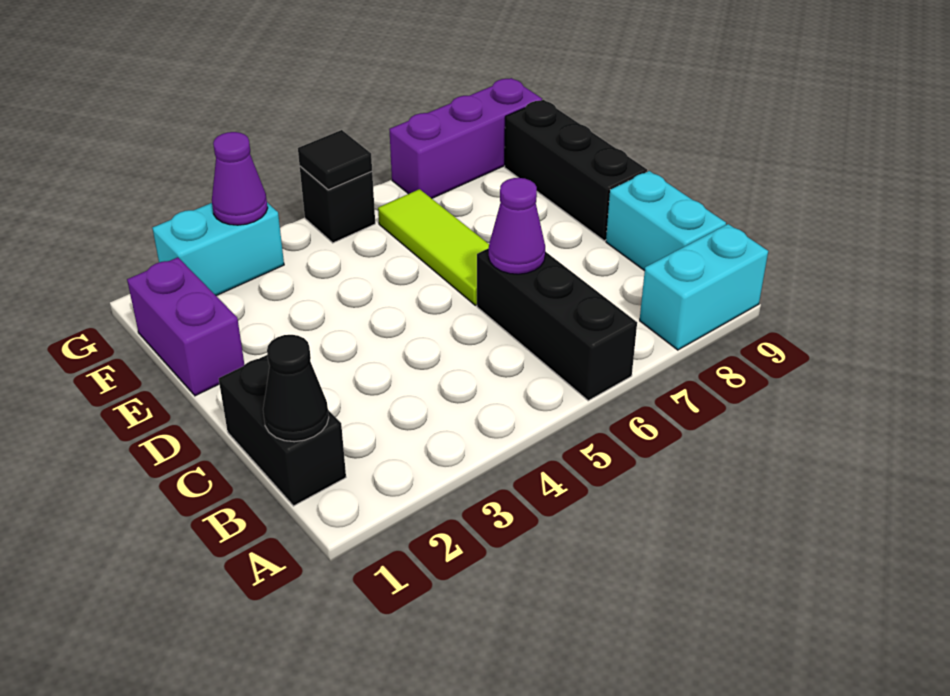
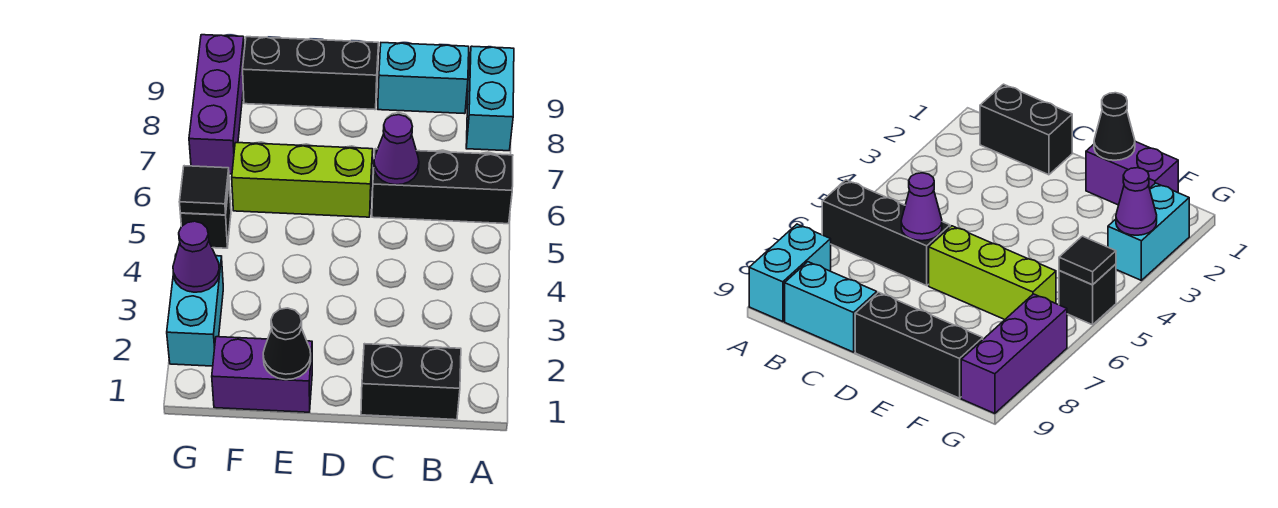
black 1x1 cone [263,335,329,442] -> black 1x1 cone moved to [263,308,311,380]
lime 1x3 tile [378,189,489,305] -> lime 1x3 brick [232,143,373,217]

